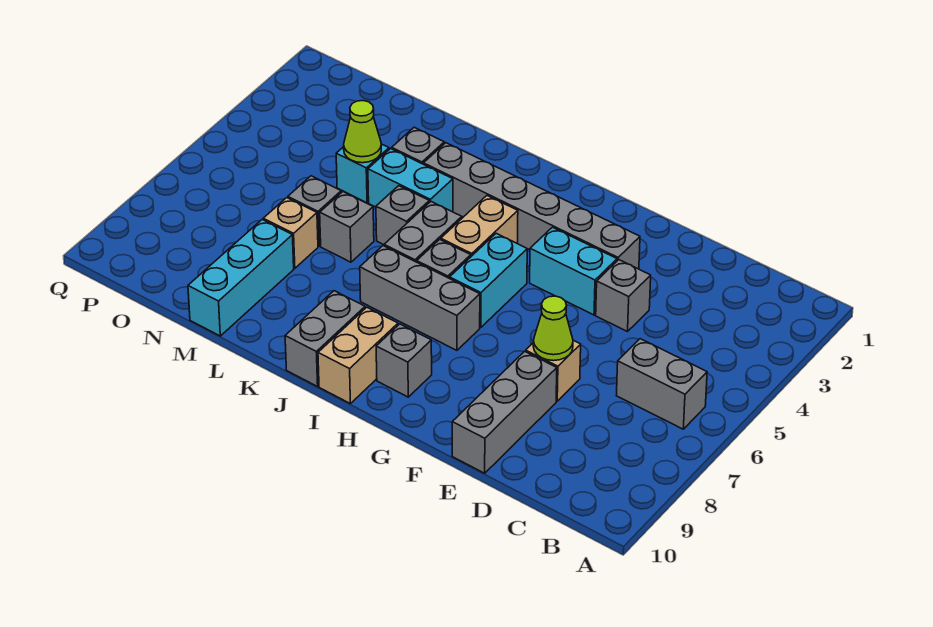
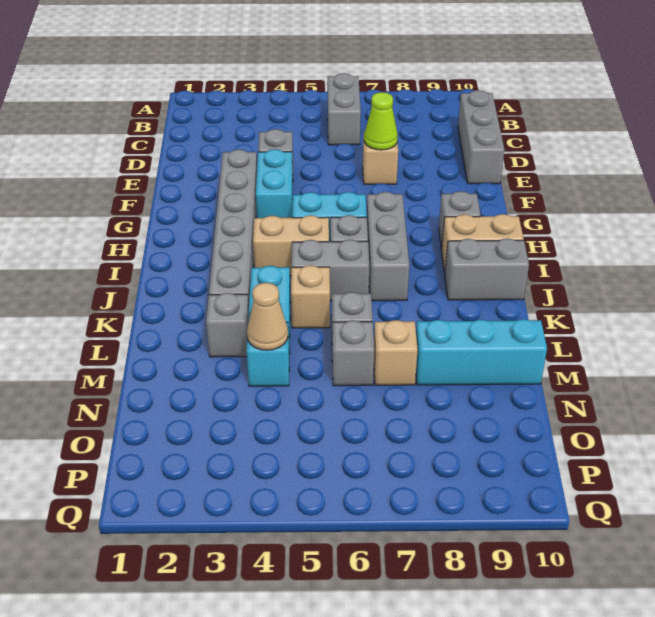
grey 1x3 brick [452,351,557,473] -> grey 1x3 brick turned to [458,90,505,184]
grey 1x1 brick [376,186,429,245] -> tan 1x1 brick [291,265,330,328]
lime 1x1 cone [344,101,381,163] -> tan 1x1 cone [247,283,288,350]

